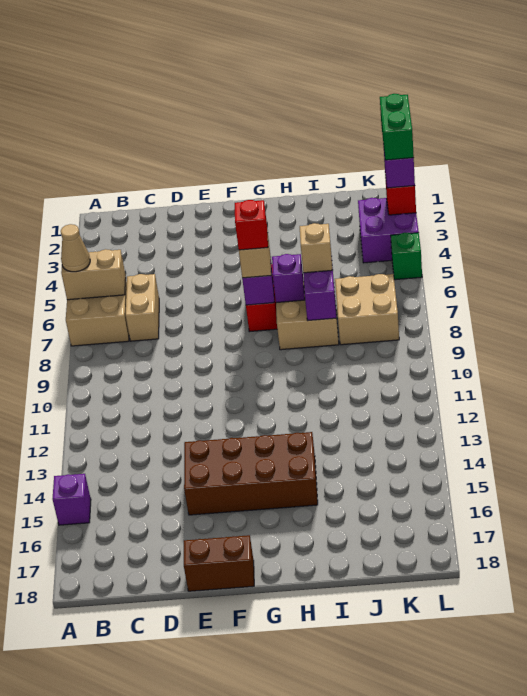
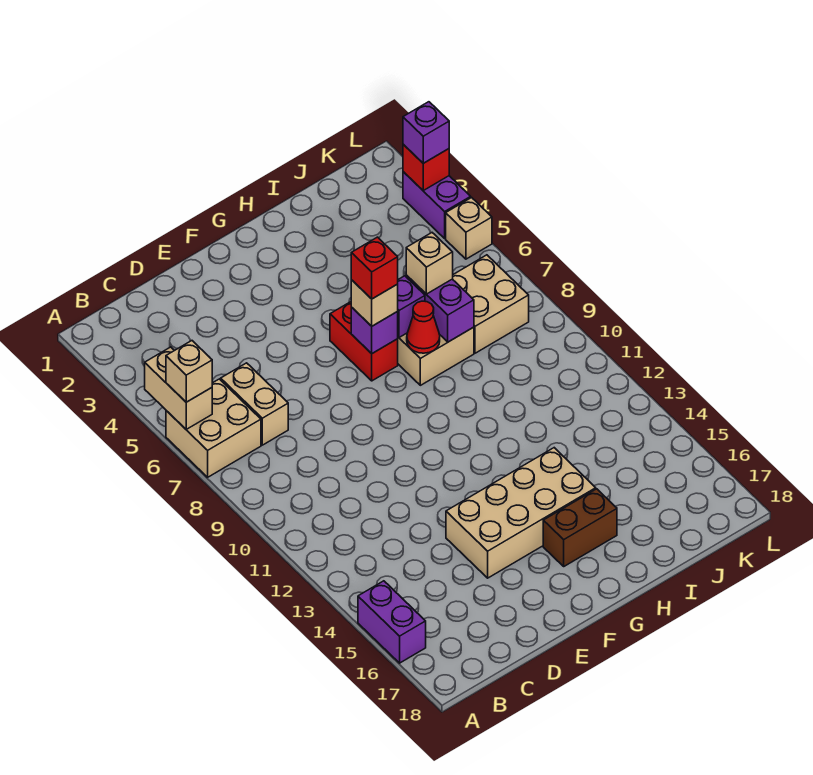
tan 1x2 brick [61,249,126,300] -> tan 1x2 brick turned to [145,347,212,429]
tan 1x1 cone [61,224,90,272] -> tan 1x1 brick [166,341,212,402]
purple 1x1 brick [52,474,91,525] -> purple 1x2 brick [358,581,426,663]
brown 2x4 brick [184,432,318,515] -> tan 2x4 brick [446,448,596,578]
brown 1x2 brick [184,535,254,591] -> brown 1x2 brick moved to [543,489,617,566]
none -> red 1x1 cone [407,301,440,353]
purple 2x2 brick [358,198,419,263] -> purple 1x2 brick [403,172,471,238]
green 1x2 brick [380,94,414,160] -> none
green 1x1 brick [391,233,422,280] -> tan 1x1 brick [446,198,492,259]

